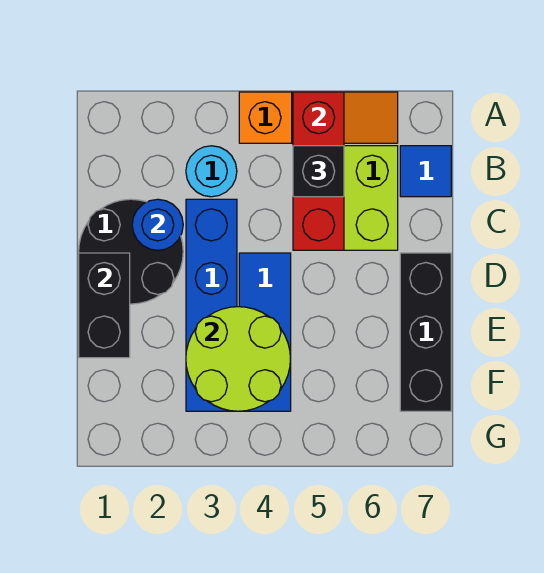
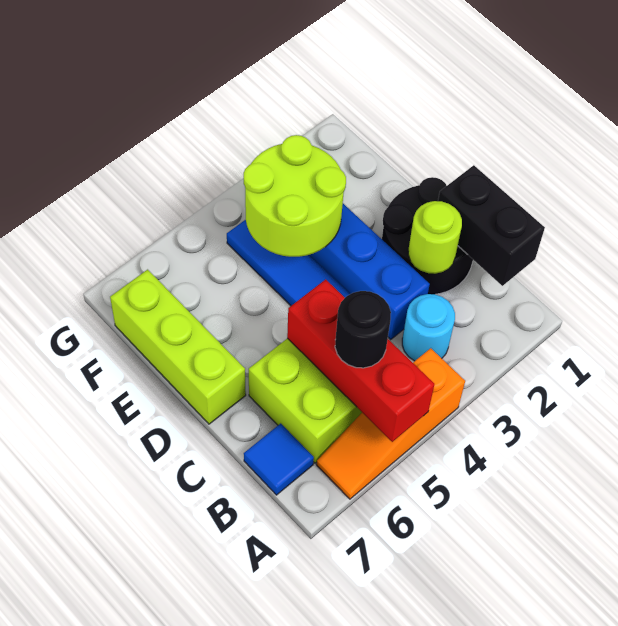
black 1x1 brick [293,146,344,197] -> black 1x1 round brick [335,291,391,368]
blue 1x1 round brick [132,199,183,250] -> lime 1x1 round brick [408,201,462,274]
black 1x2 brick [79,253,130,358] -> black 1x2 brick moved to [438,165,545,286]
black 1x3 brick [400,253,451,411] -> lime 1x3 brick [110,270,246,424]

